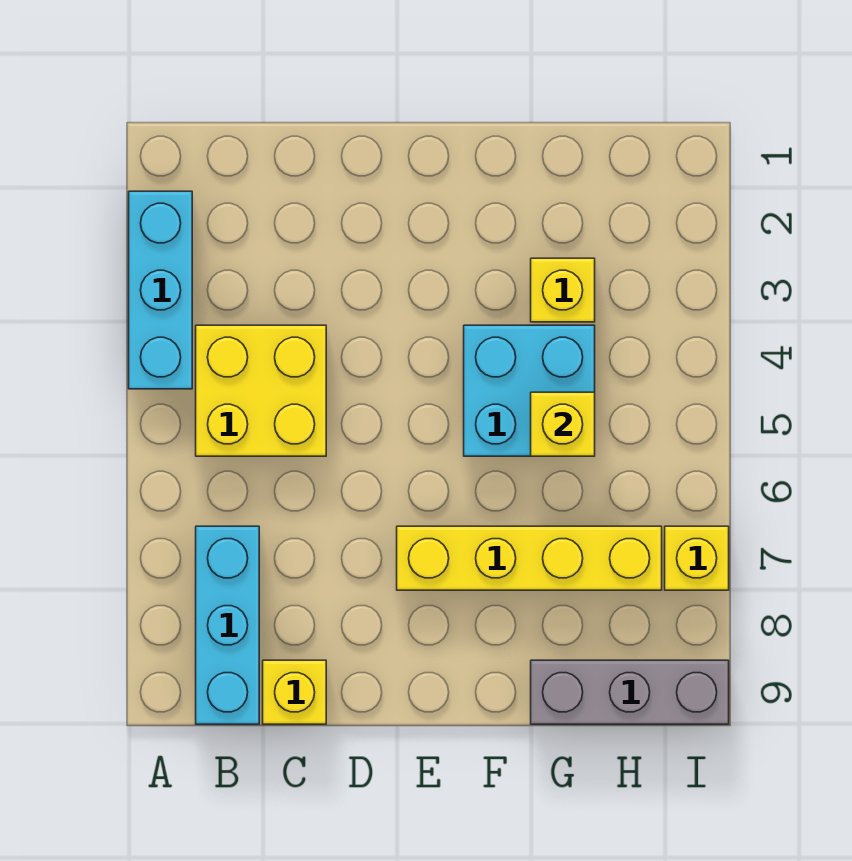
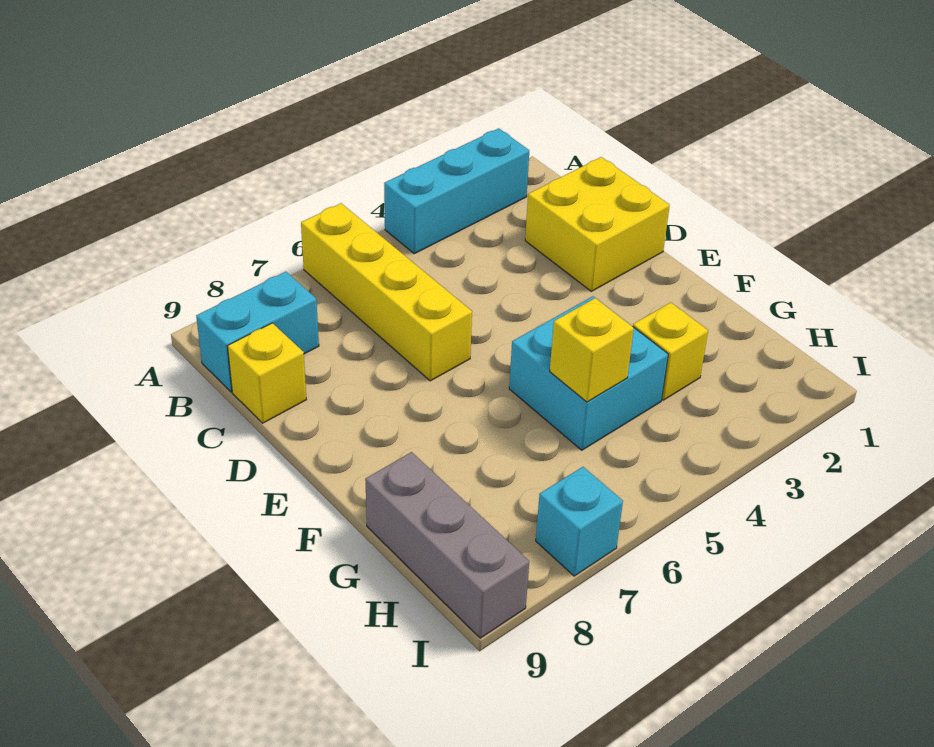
yellow 2x2 brick [196,325,326,456] -> yellow 2x2 brick moved to [525,157,670,291]
cyan 1x3 brick [196,526,259,724] -> cyan 1x2 brick [196,272,319,392]
yellow 1x4 brick [397,526,662,590] -> yellow 1x4 brick moved to [301,203,472,381]
yellow 1x1 brick [665,526,729,590] -> cyan 1x1 brick [536,467,623,576]

